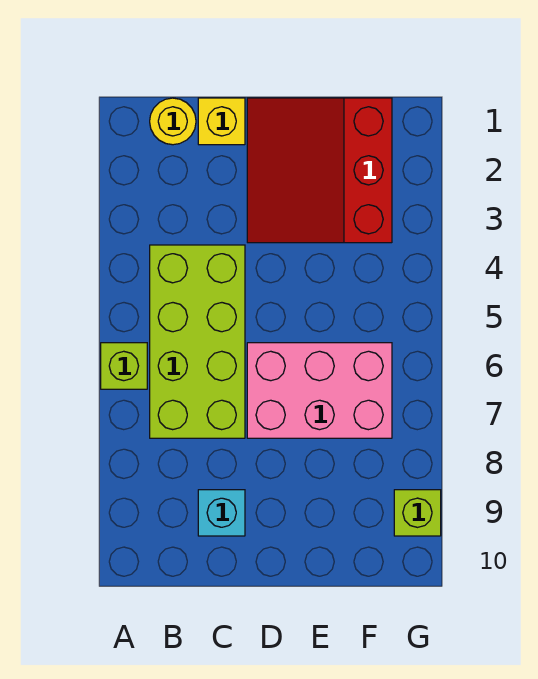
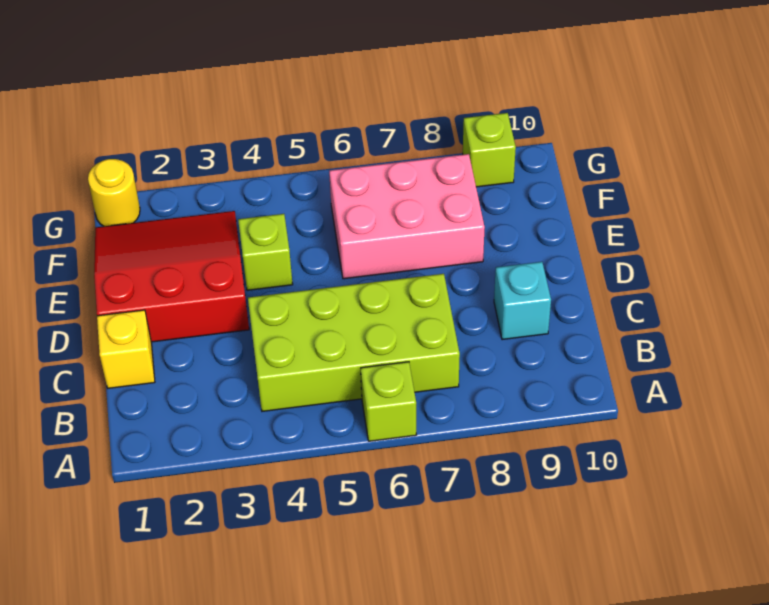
yellow 1x1 round brick [150,98,196,145] -> yellow 1x1 round brick moved to [88,159,140,226]
red 3x3 slope [247,98,392,243] -> red 3x3 slope turned to [94,211,249,342]
pink 2x3 brick [247,343,392,438] -> pink 2x3 brick turned to [329,154,485,279]
none -> lime 1x1 brick [238,214,293,290]

